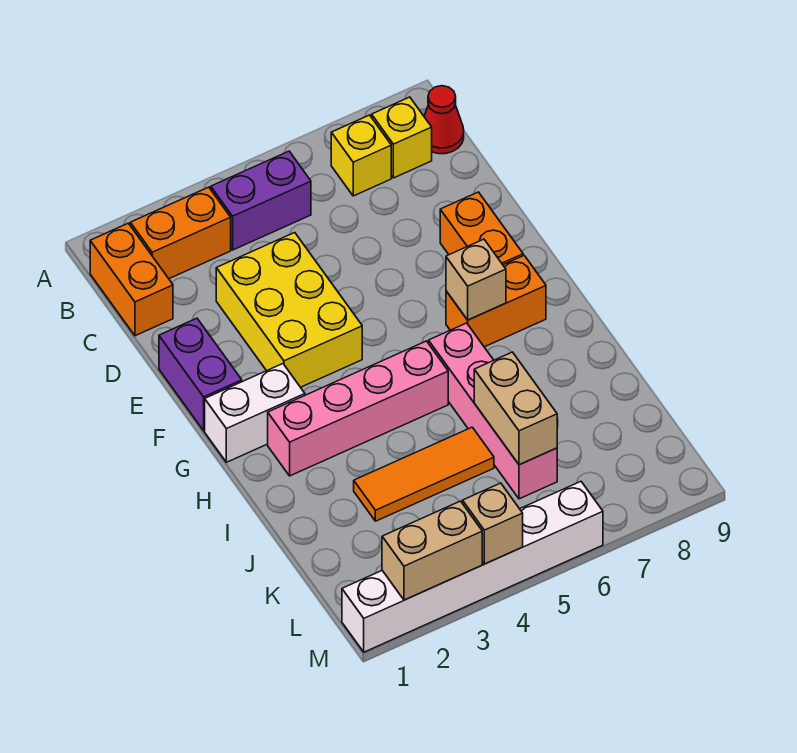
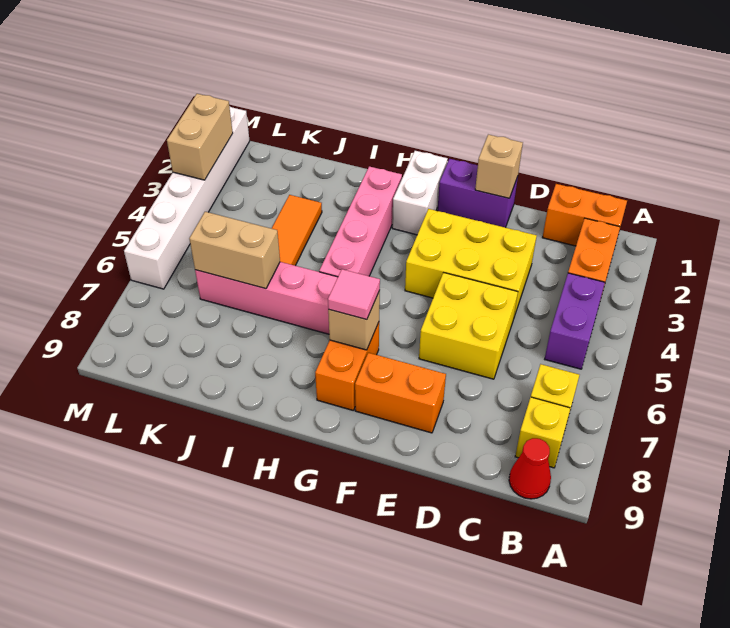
none -> yellow 2x2 brick [419,273,518,379]
none -> pink 1x1 tile [328,269,380,320]
tan 1x1 brick [463,483,523,564] -> tan 1x1 brick moved to [475,135,523,198]

